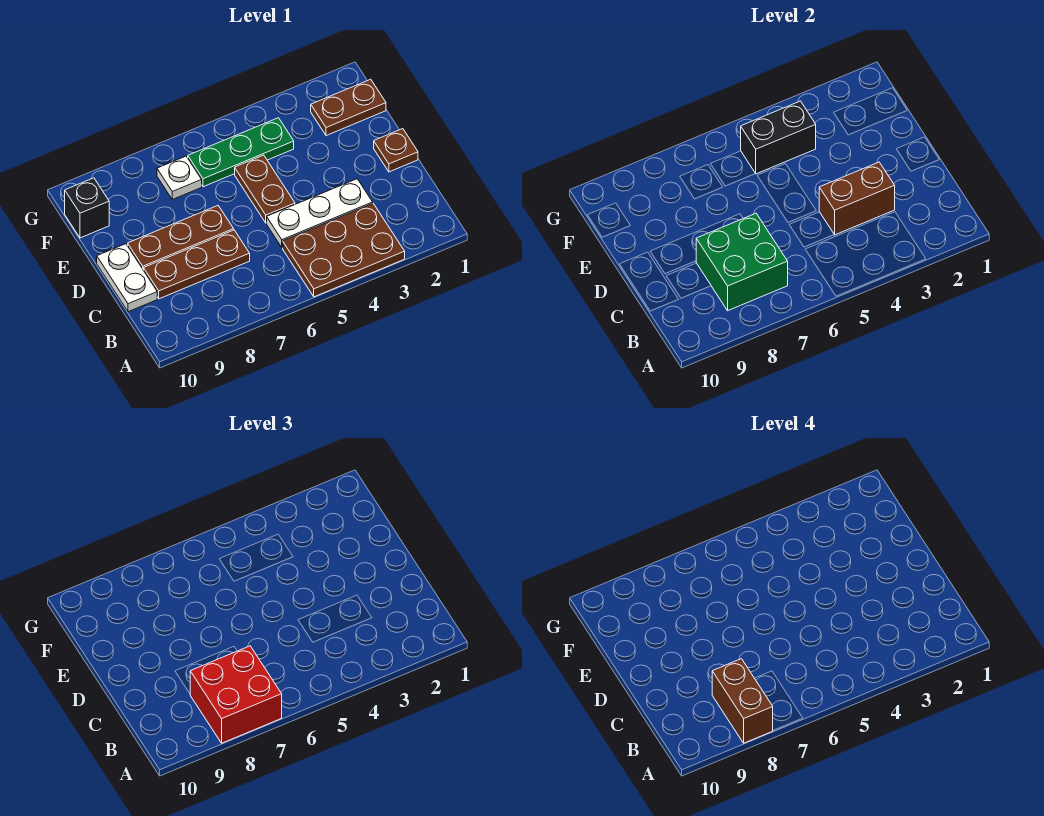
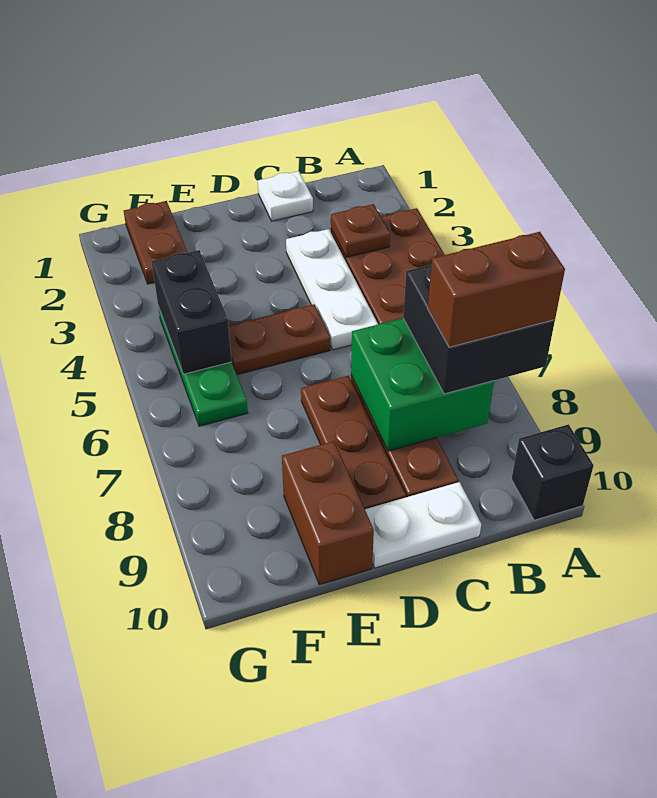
red 2x2 brick [190,646,282,743] -> black 2x2 brick [403,265,555,394]
brown 1x2 brick [819,162,895,235] -> brown 1x2 brick moved to [282,441,374,585]
brown 1x1 plate [374,129,418,172] -> brown 1x1 plate moved to [331,204,390,257]
white 1x1 plate [157,156,202,199] -> white 1x1 plate moved to [258,171,313,221]
black 1x1 brick [65,178,109,238] -> black 1x1 brick moved to [512,424,594,520]

